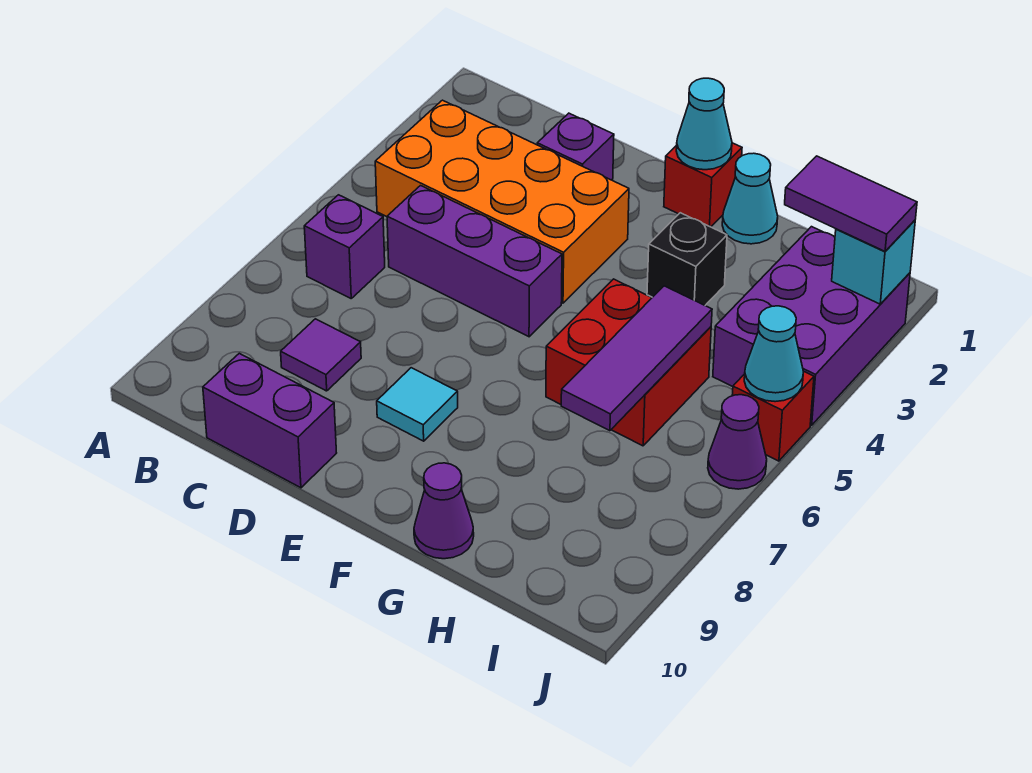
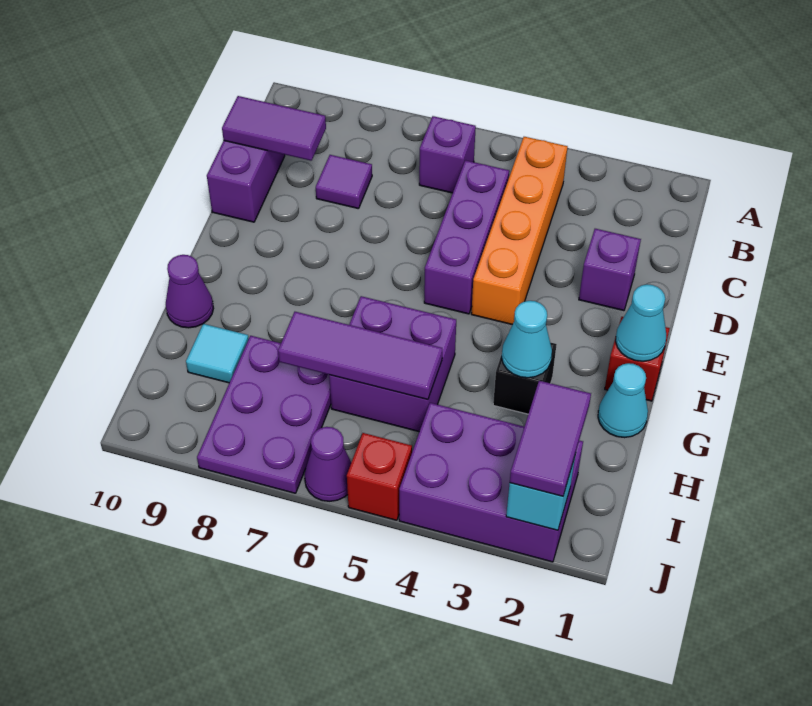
orange 2x4 brick [375,100,629,303] -> orange 1x4 brick [471,137,568,325]
none -> purple 1x2 tile [222,96,326,161]
cyan 1x1 tile [377,368,458,441] -> cyan 1x1 tile moved to [186,324,249,383]
red 2x2 brick [546,279,711,446] -> purple 2x2 brick [329,296,456,432]
none -> purple 2x3 plate [197,336,331,493]
cyan 1x1 cone [744,306,803,402] -> cyan 1x1 cone moved to [502,301,552,378]

